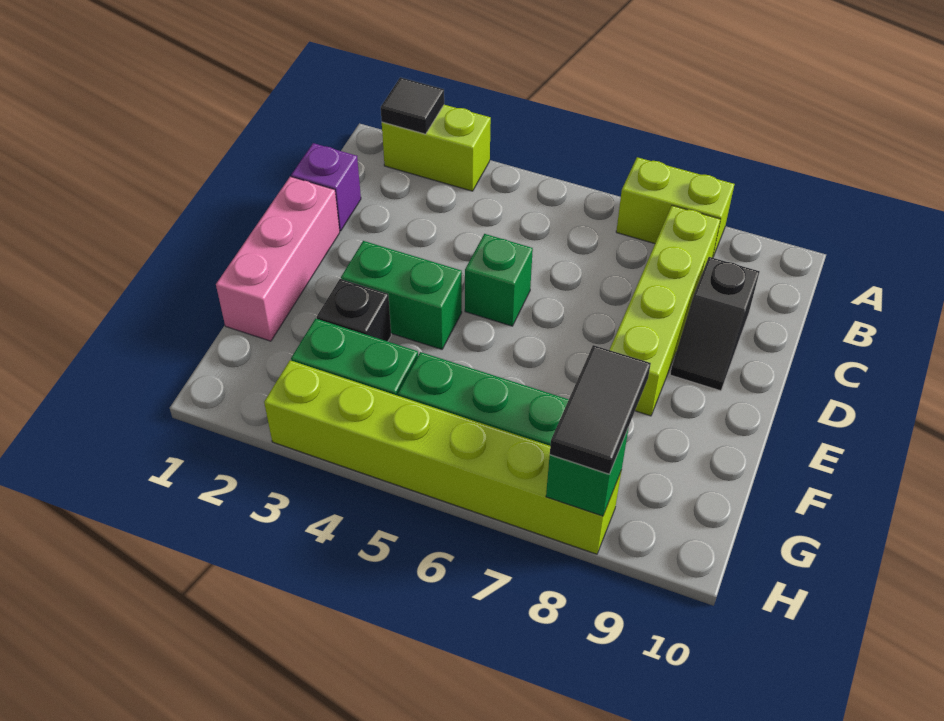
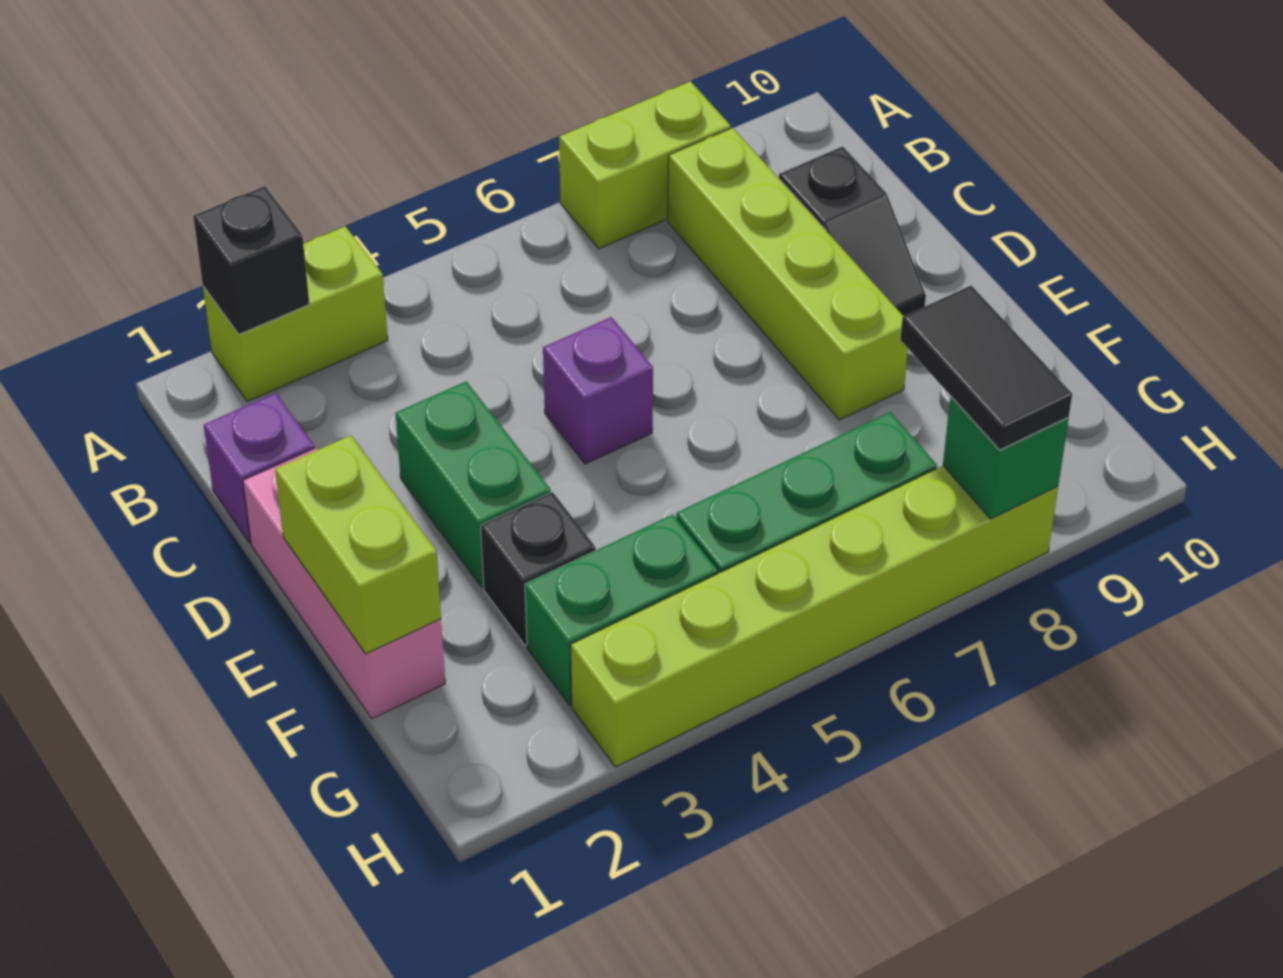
black 1x1 tile [381,77,444,134] -> black 1x1 brick [193,186,309,334]
green 1x1 brick [465,234,533,326] -> purple 1x1 brick [543,317,653,464]
none -> lime 1x2 brick [275,435,441,654]
green 1x2 brick [341,241,462,349] -> green 1x2 brick turned to [396,382,551,587]

